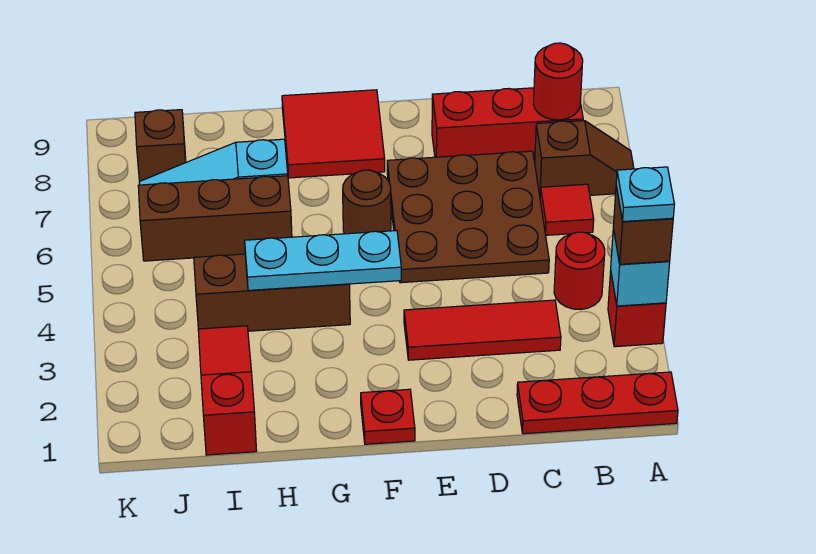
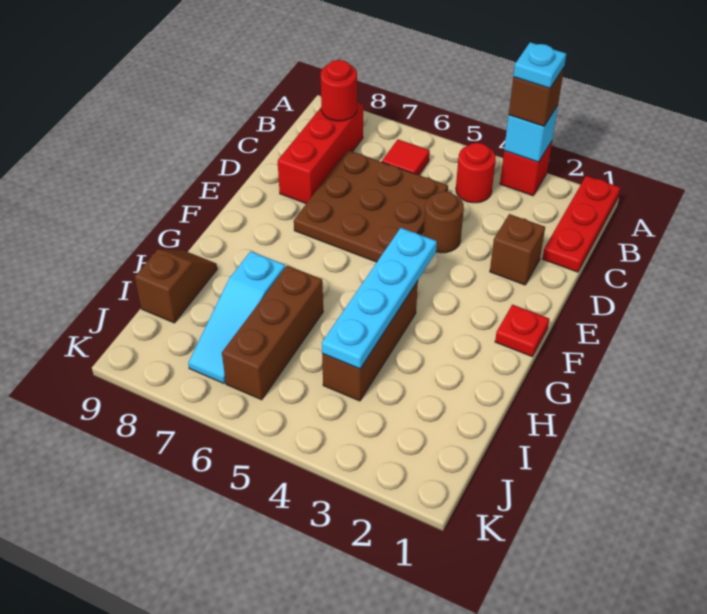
brown 1x2 slope [535,121,634,195] -> brown 1x2 slope moved to [135,249,217,323]
red 1x3 tile [404,300,561,360] -> none
cyan 1x3 plate [245,231,401,290] -> cyan 1x4 plate [322,228,437,369]
brown 1x1 round brick [343,170,391,234] -> brown 1x1 round brick moved to [423,191,464,253]
red 2x2 tile [282,90,385,178] -> none
red 1x3 slope [198,326,257,455] -> none
brown 1x1 brick [135,110,186,182] -> brown 1x1 brick moved to [490,214,545,285]

